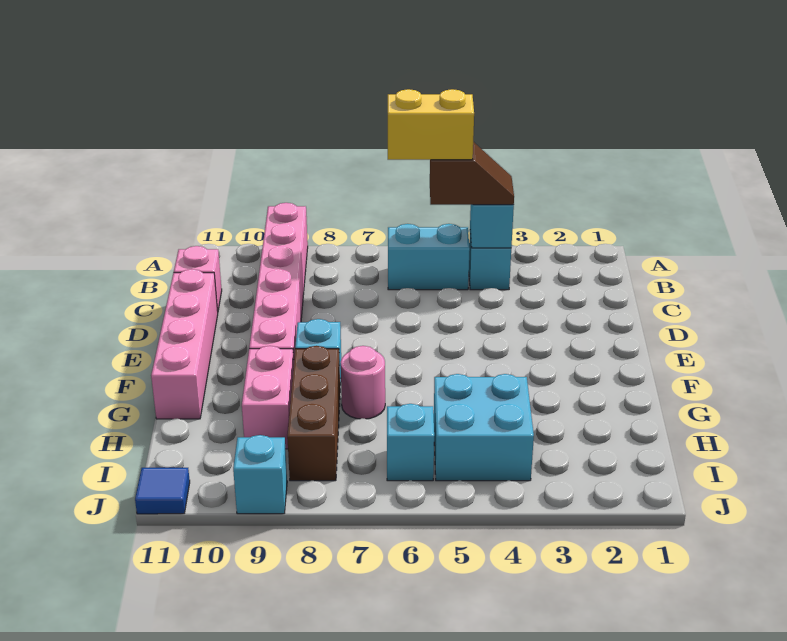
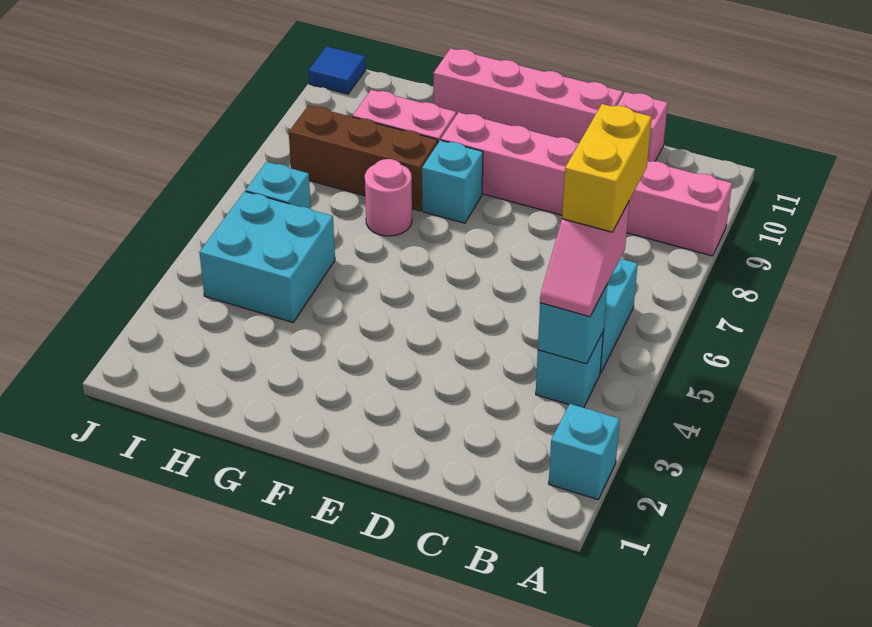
brown 1x2 slope [430,142,514,205] -> pink 1x2 slope [540,202,629,317]
cyan 1x1 brick [233,435,287,514] -> cyan 1x1 brick moved to [549,404,620,499]

